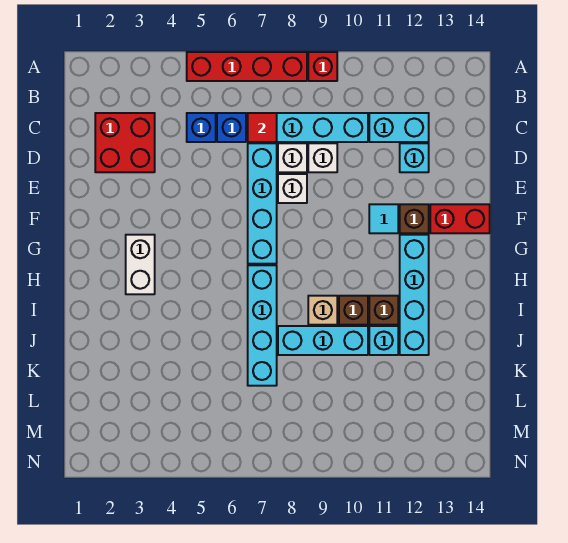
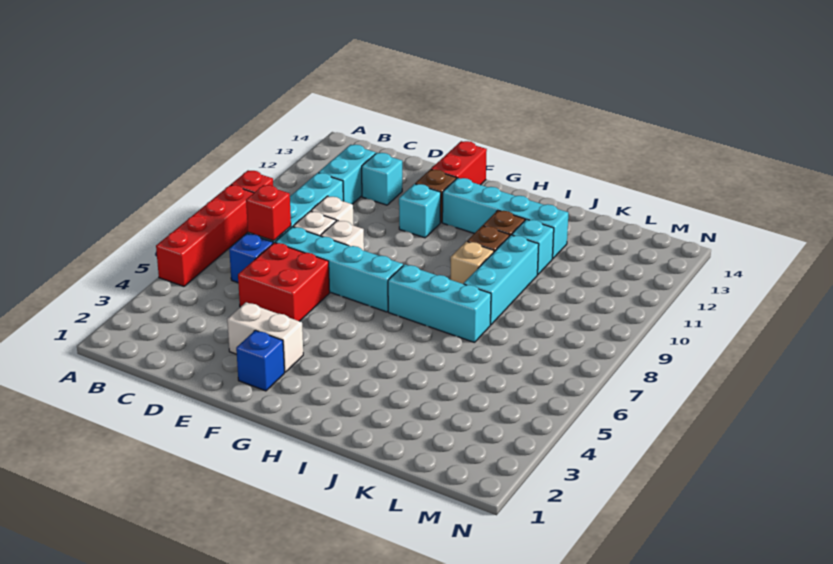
red 2x2 brick [95,113,155,172] -> red 2x2 brick moved to [238,243,330,321]
blue 1x1 brick [187,113,216,142] -> blue 1x1 brick moved to [236,330,284,391]
red 1x1 tile [248,113,277,142] -> red 1x1 brick [246,185,291,241]
cyan 1x1 tile [369,204,398,233] -> cyan 1x1 brick [399,184,441,238]
white 1x2 brick [126,235,155,294] -> white 1x2 brick moved to [227,302,303,372]
cyan 1x4 brick [248,265,277,386] -> cyan 1x3 brick [388,264,491,343]

